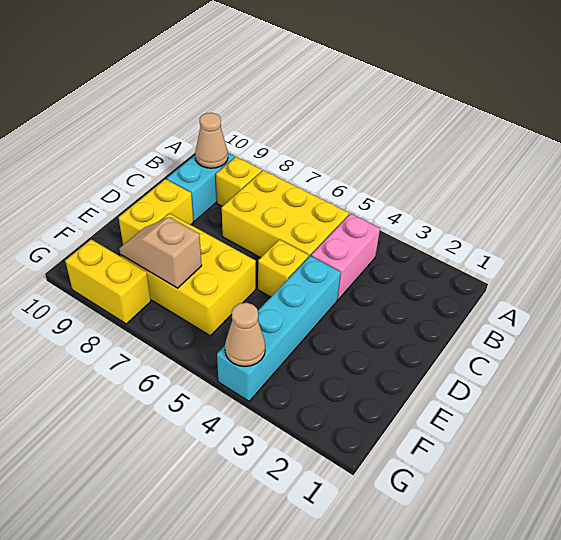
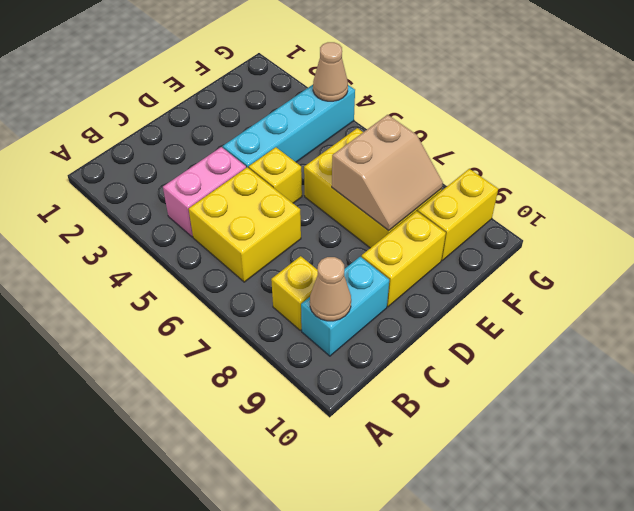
yellow 2x3 brick [222,170,349,258] -> yellow 2x2 brick [189,167,301,282]
tan 1x2 slope [119,217,202,288] -> tan 2x2 slope [332,115,443,231]
yellow 1x2 brick [65,239,151,324] -> yellow 1x2 brick turned to [418,169,498,260]

